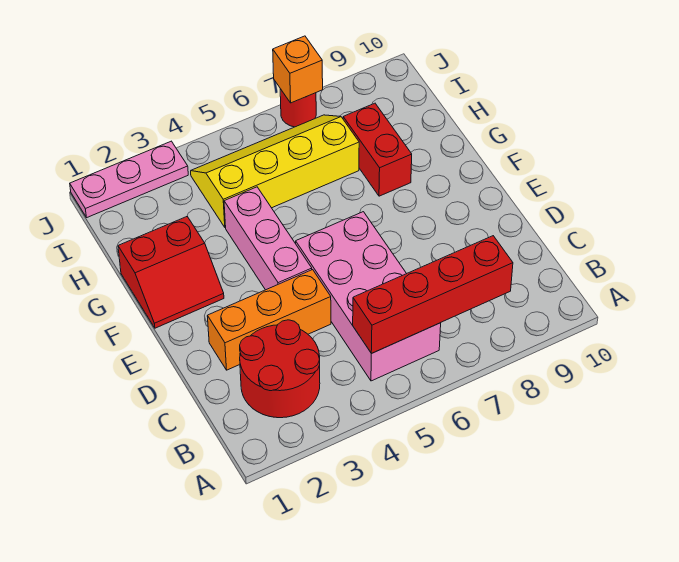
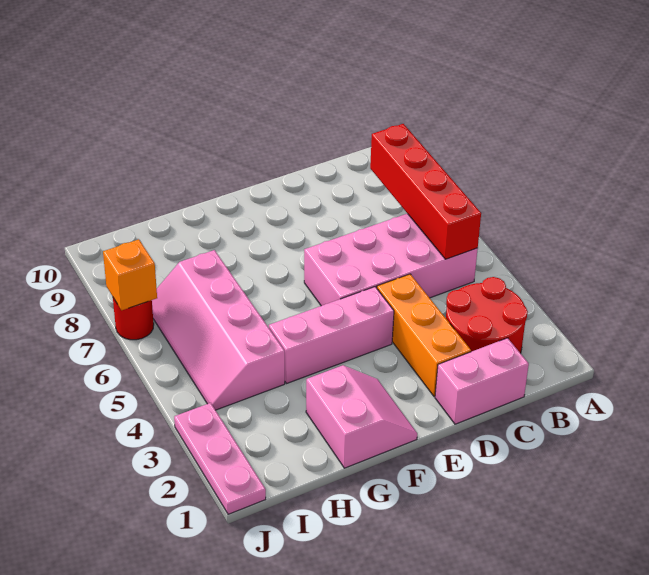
none -> pink 1x2 brick [435,338,529,424]
red 2x2 slope [118,217,224,328] -> pink 2x2 slope [306,365,417,468]
red 1x2 brick [343,103,412,196] -> none
yellow 2x4 slope [191,115,359,228] -> pink 2x4 slope [152,250,285,410]

